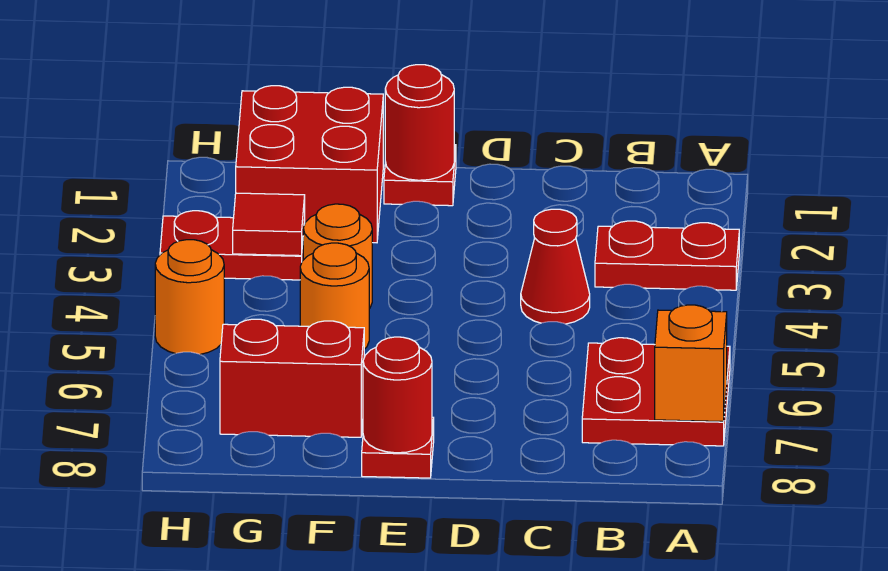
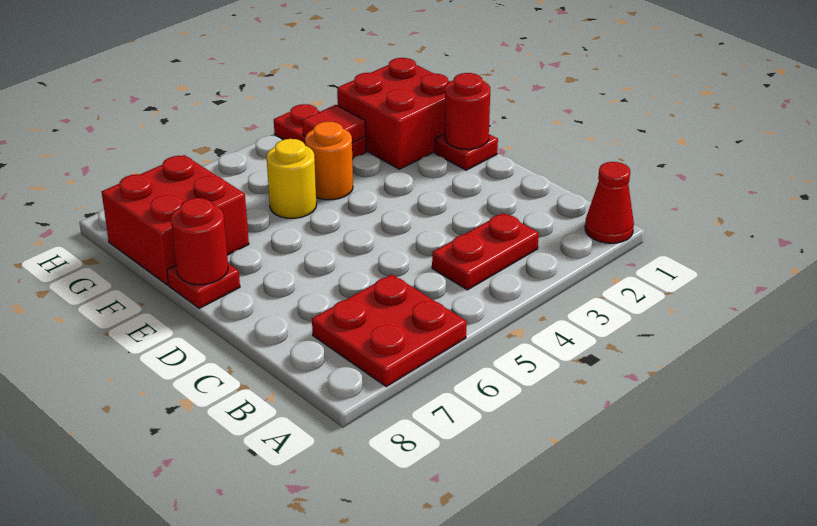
red 1x2 plate [595,221,739,290] -> red 1x2 plate turned to [432,213,539,290]
orange 1x1 brick [655,305,727,422] -> none
red 1x1 cone [521,209,590,324] -> red 1x1 cone moved to [585,162,634,243]
orange 1x1 round brick [300,243,369,349] -> yellow 1x1 round brick [267,139,317,218]
red 1x2 brick [220,319,364,437] -> red 2x2 brick [102,155,249,285]
orange 1x1 round brick [155,240,224,354] -> none

